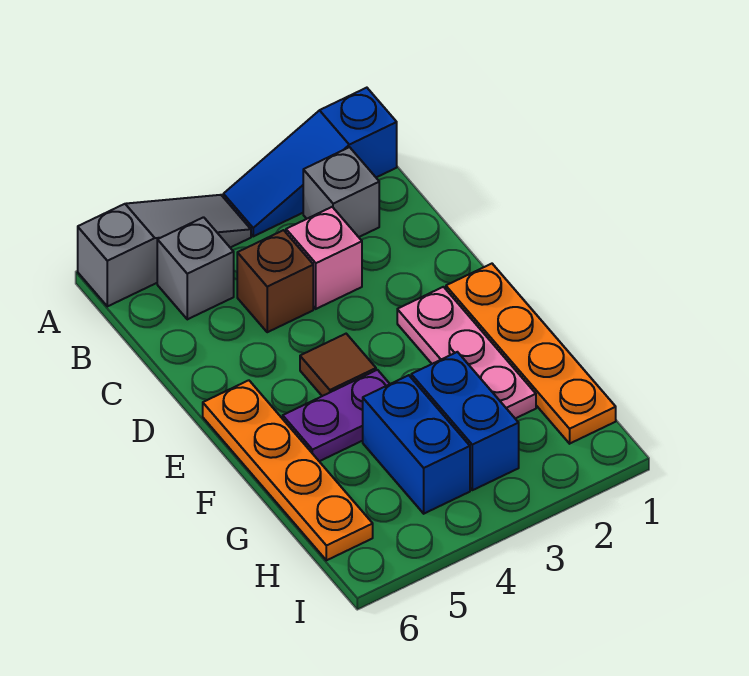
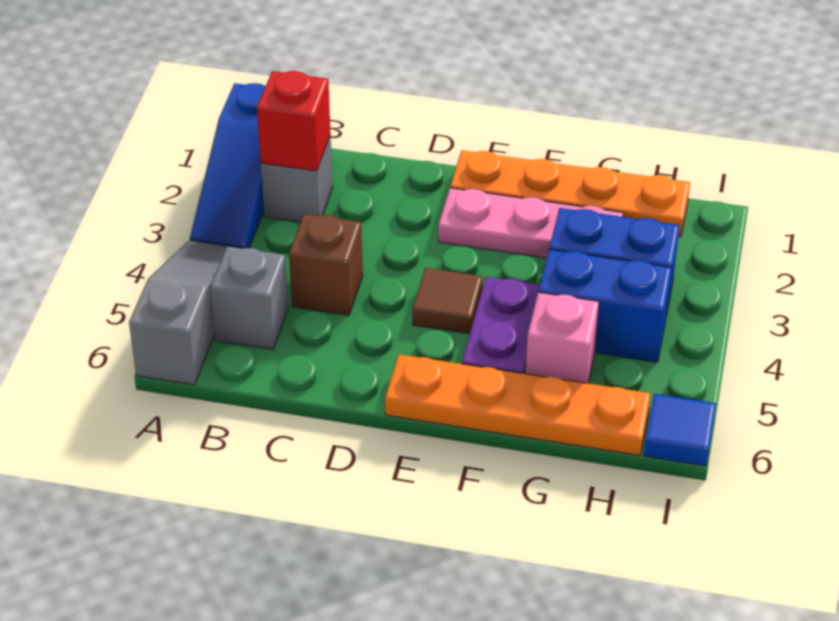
none -> red 1x1 brick [257,71,331,171]
pink 1x1 brick [286,207,362,309] -> pink 1x1 brick moved to [526,292,599,383]
none -> blue 1x1 tile [644,394,716,466]

